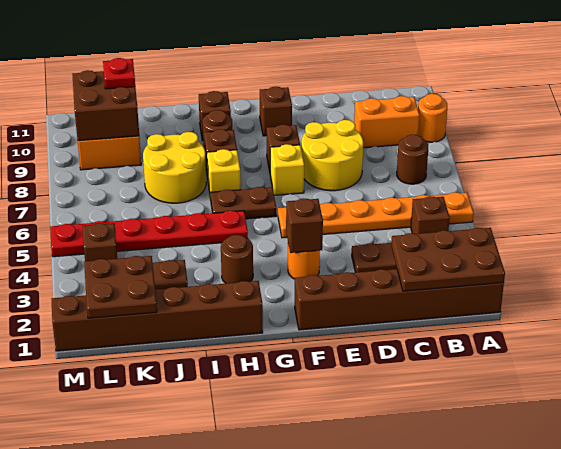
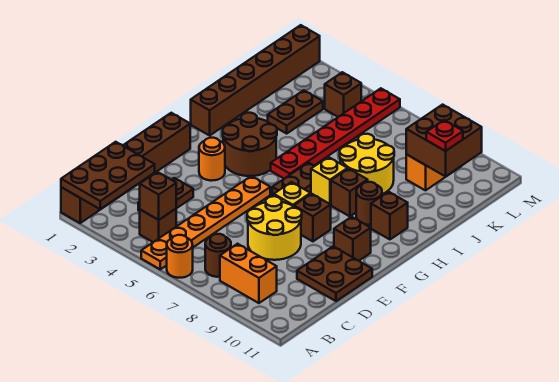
orange 1x1 round brick [418,94,447,142] -> orange 1x1 round brick moved to [167,235,193,278]
orange 1x2 brick [354,96,420,148] -> orange 1x2 brick turned to [220,244,277,303]
brown 1x1 brick [286,198,323,253] -> brown 1x1 brick moved to [140,172,176,220]
brown 1x1 round brick [221,235,253,283] -> brown 2x2 round brick [223,113,277,176]
brown 2x2 plate [84,256,157,318] -> brown 2x2 plate moved to [297,246,372,301]

